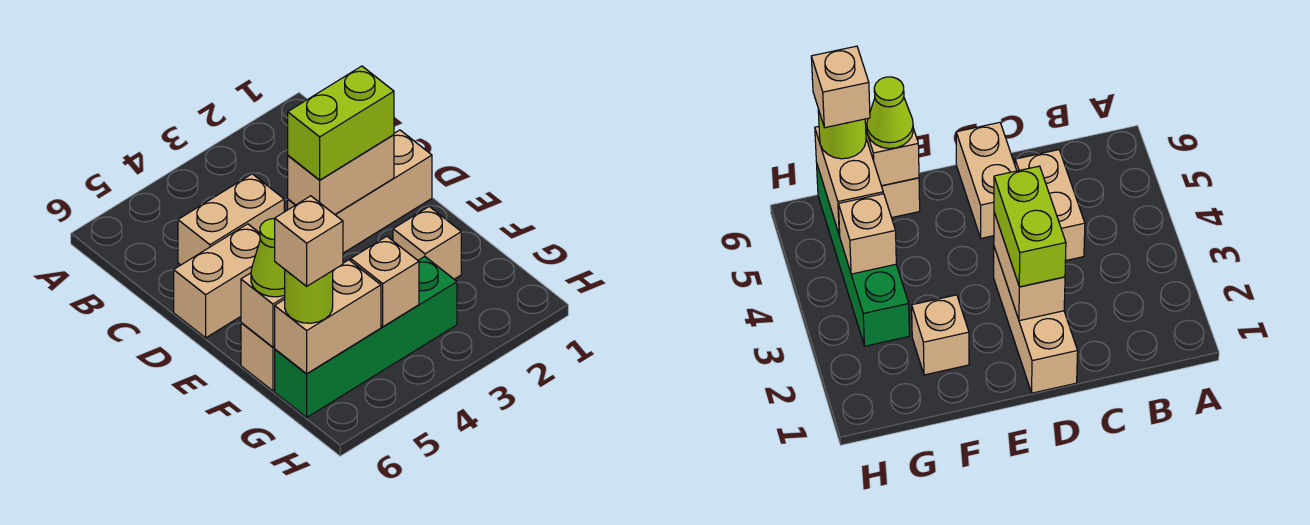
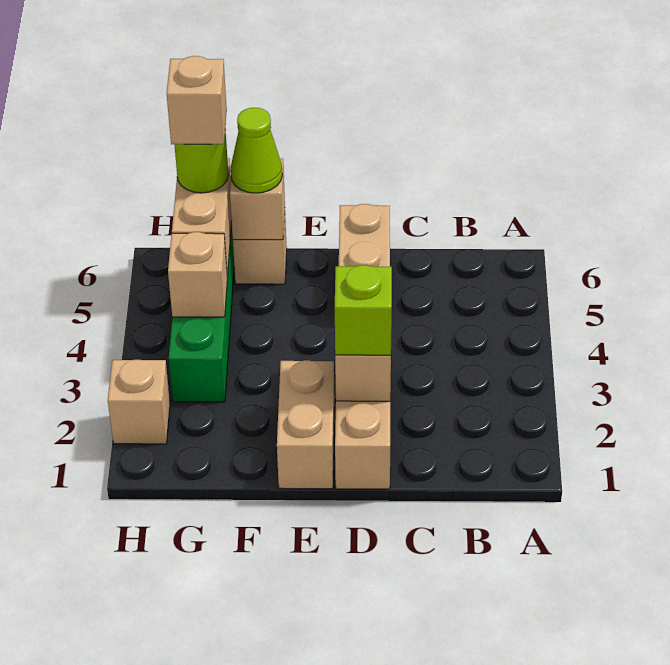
tan 1x2 brick [178,174,284,265] -> tan 1x2 brick moved to [277,360,335,489]
lime 1x2 brick [288,66,394,180] -> lime 1x1 brick [335,265,392,355]
tan 1x1 brick [393,207,461,279] -> tan 1x1 brick moved to [108,360,170,444]

